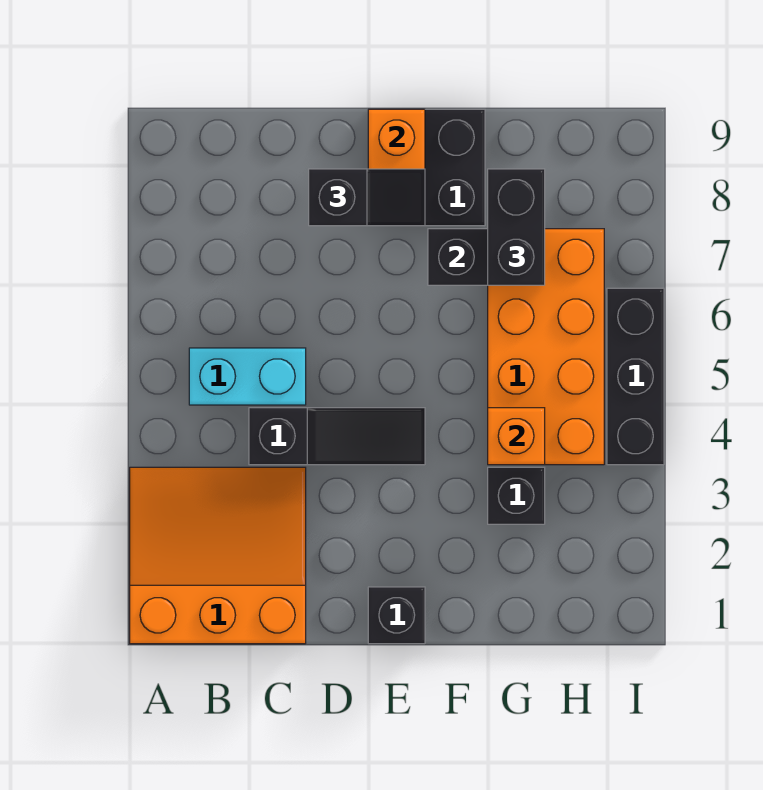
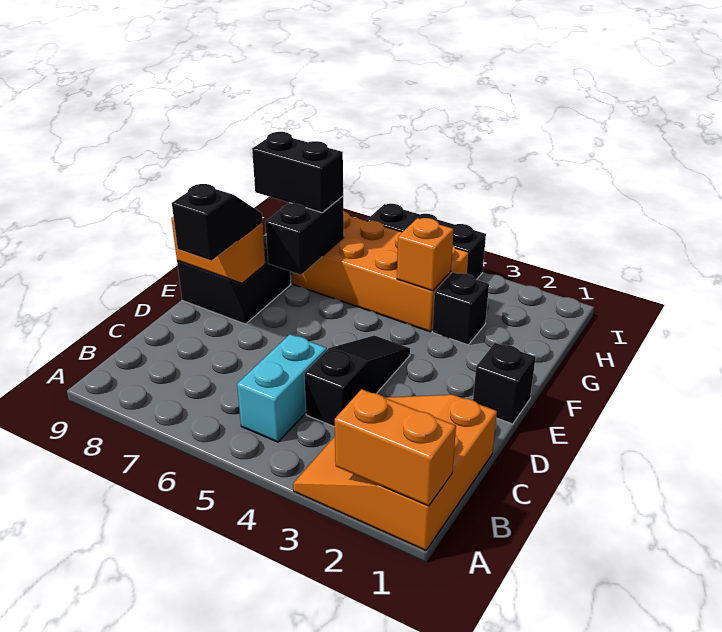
none -> orange 1x2 brick [335,389,456,506]

